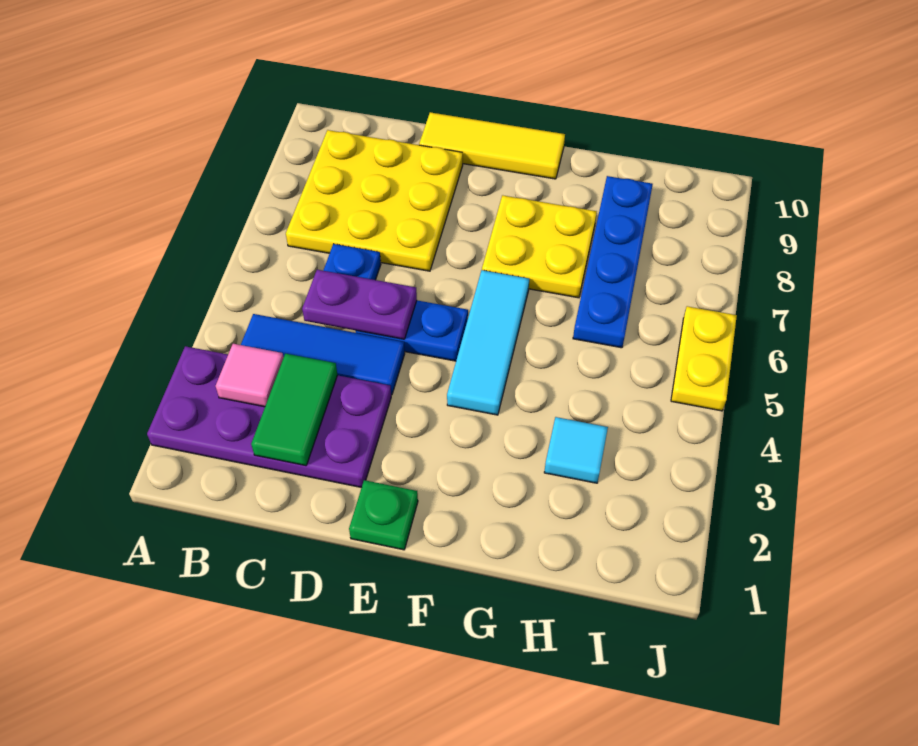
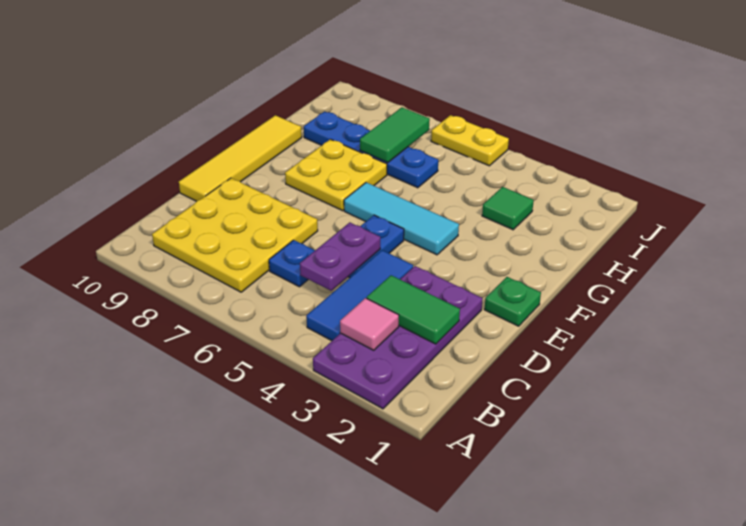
yellow 1x3 tile [419,112,565,179] -> yellow 1x4 tile [179,115,302,201]
cyan 1x1 tile [544,417,608,483] -> green 1x1 tile [482,187,534,230]
none -> green 1x2 tile [360,107,430,162]

